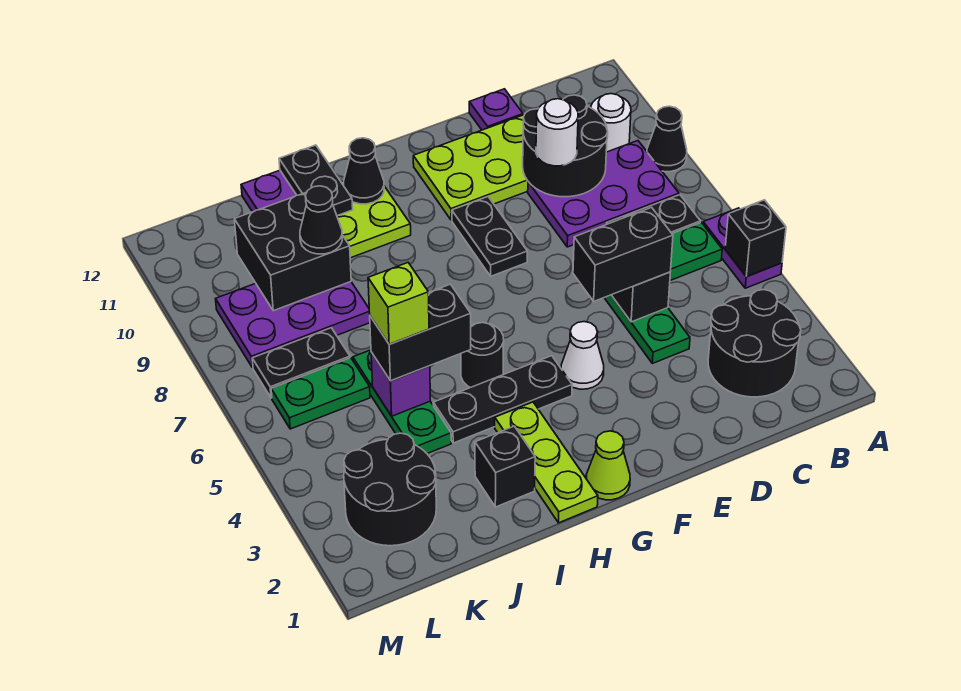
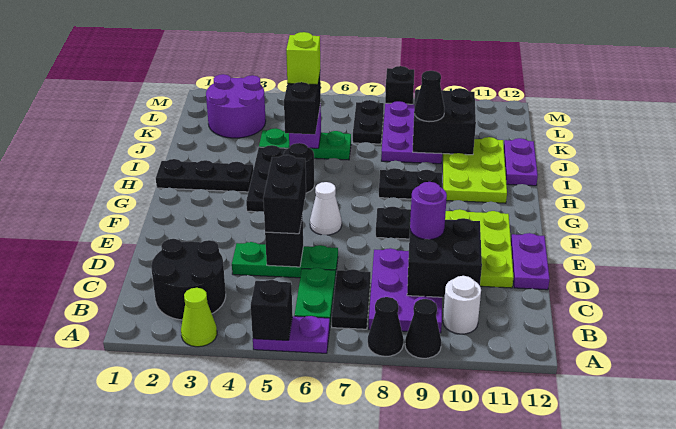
black 2x2 round brick [523,95,608,197] -> black 2x2 brick [407,218,482,297]
white 1x1 round brick [536,99,578,166] -> purple 1x1 round brick [410,182,447,239]
purple 1x1 plate [469,89,523,130] -> purple 1x2 plate [511,233,550,290]
white 1x1 cone [561,322,604,389] -> white 1x1 cone moved to [310,182,342,235]
lime 1x1 cone [586,431,630,500] -> lime 1x1 cone moved to [181,288,217,347]
lime 1x3 plate [495,402,598,523] -> black 1x3 plate [156,159,253,192]
black 1x1 cone [343,138,384,204] -> black 1x1 cone moved to [368,297,404,356]
black 1x1 brick [475,426,535,507] -> black 1x1 brick moved to [385,66,414,104]
black 1x2 plate [279,145,353,216] -> black 1x2 plate moved to [379,168,442,199]
black 2x2 round brick [344,433,436,546] -> purple 2x2 round brick [206,74,266,138]
green 1x2 plate [271,358,370,429] -> none

